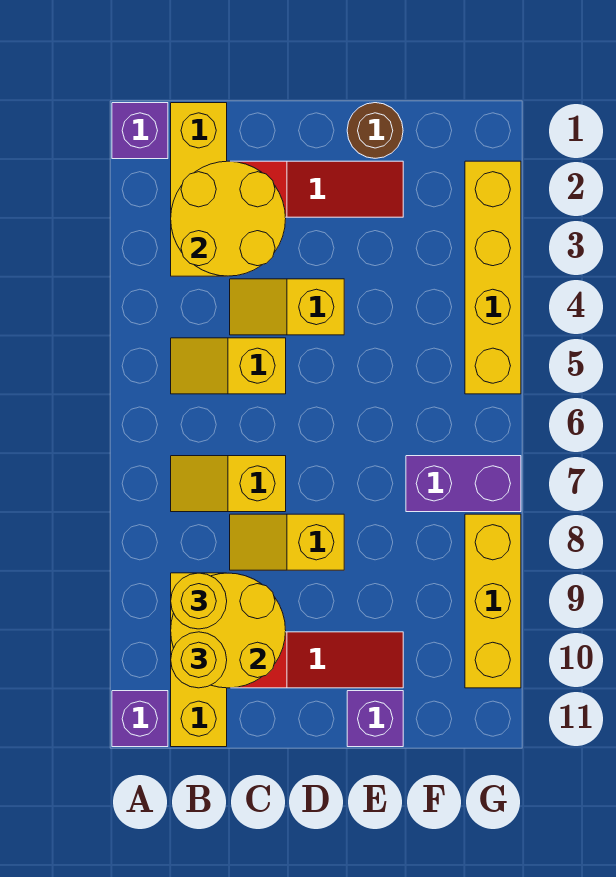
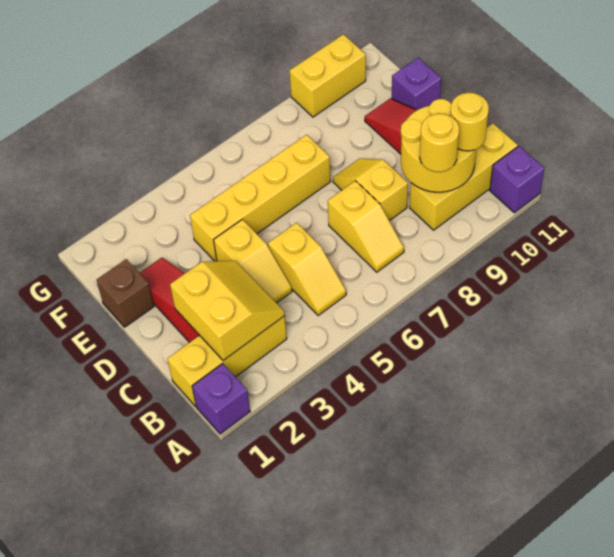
yellow 2x2 round brick [171,161,286,276] -> yellow 2x2 slope [170,261,285,361]
yellow 1x2 slope [230,514,344,570] -> yellow 1x2 slope turned to [333,159,408,221]
brown 1x1 round brick [347,103,403,158] -> brown 1x1 brick [96,259,154,327]
purple 1x2 brick [406,456,521,512] -> none
yellow 1x4 brick [465,161,521,394] -> yellow 1x4 brick moved to [190,135,331,261]
yellow 1x3 brick [465,514,521,688] -> yellow 1x2 brick [290,34,366,117]

